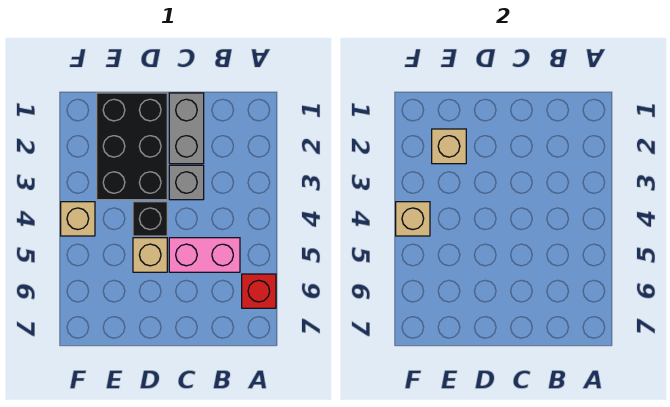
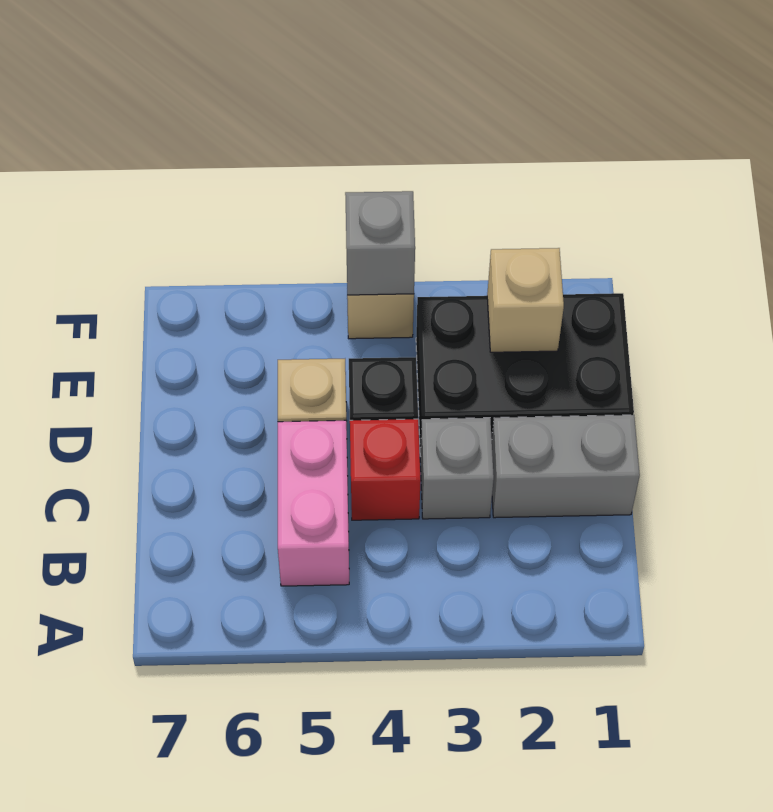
red 1x1 brick [242,274,276,308] -> red 1x1 brick moved to [350,419,421,520]
tan 1x1 brick [396,202,430,236] -> grey 1x1 brick [345,191,415,295]

